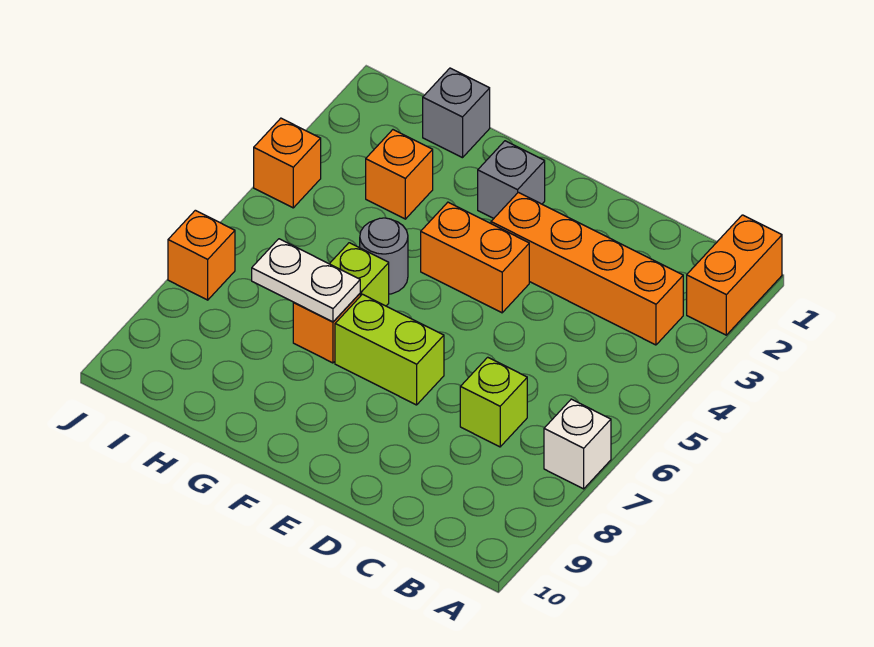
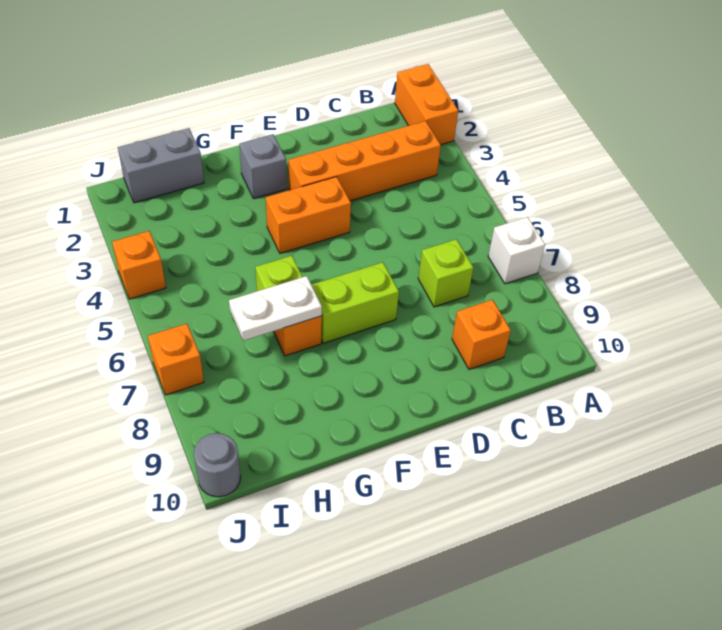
grey 1x1 round brick [360,218,408,294] -> grey 1x1 round brick moved to [194,433,241,497]
grey 1x1 brick [423,68,490,158] -> grey 1x2 brick [118,128,204,203]
orange 1x1 brick [366,130,433,219] -> orange 1x1 brick moved to [452,300,511,369]

